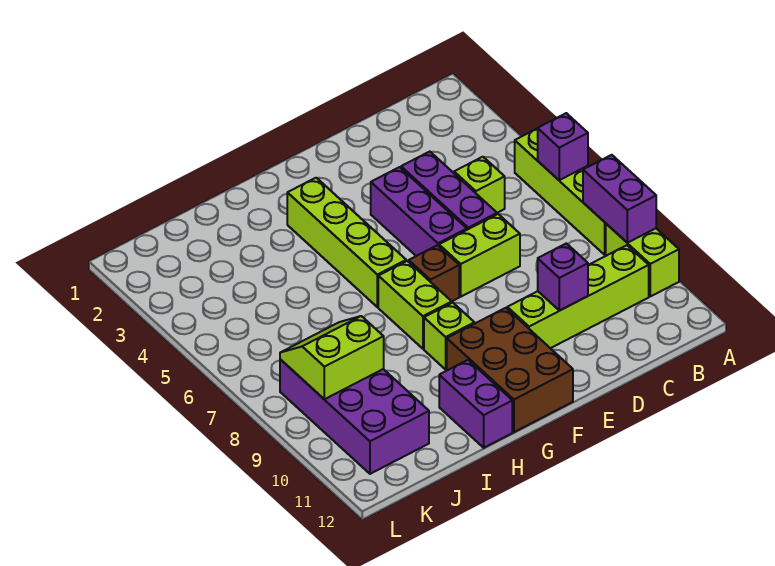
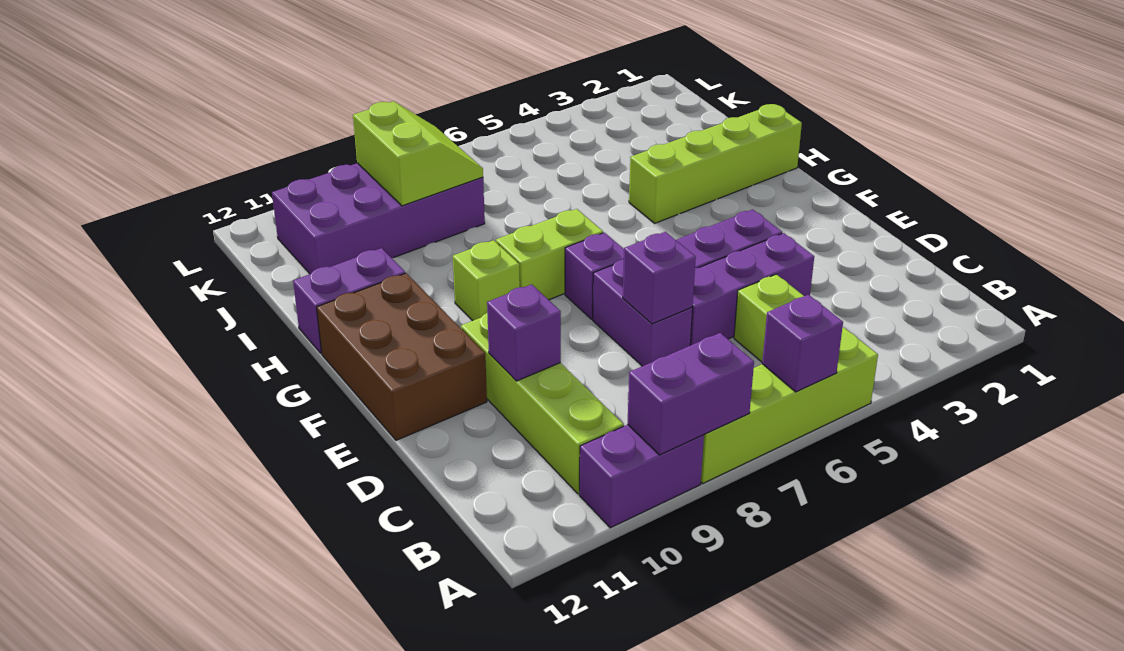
lime 1x2 brick [606,224,679,296] -> purple 1x2 brick [580,425,704,528]
lime 1x2 brick [439,214,520,297] -> purple 1x2 brick [593,259,693,366]
none -> purple 1x1 brick [623,232,696,324]
brown 1x1 brick [408,245,459,301] -> purple 1x1 brick [565,233,624,319]
brown 2x3 brick [447,308,573,432] -> brown 2x3 brick turned to [317,273,487,440]
lime 1x4 brick [287,178,406,307] -> lime 1x4 brick moved to [629,104,802,223]

